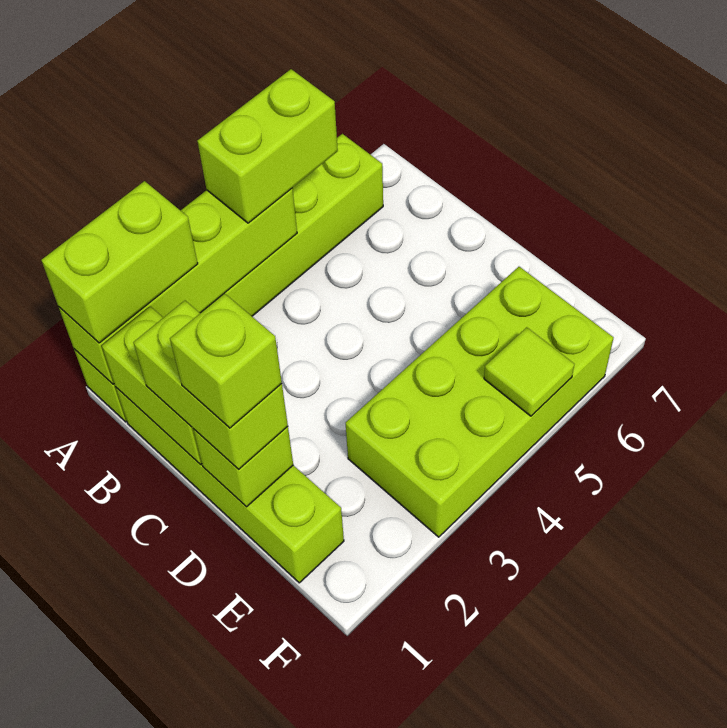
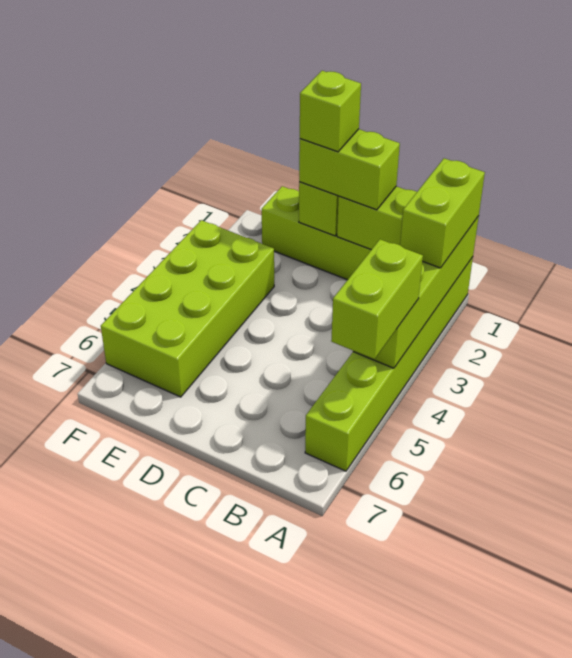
lime 1x1 tile [484,327,574,416] -> none

